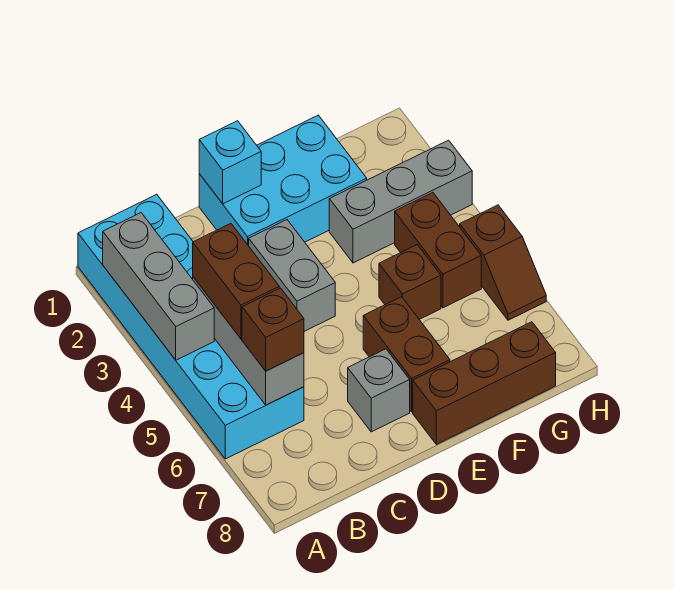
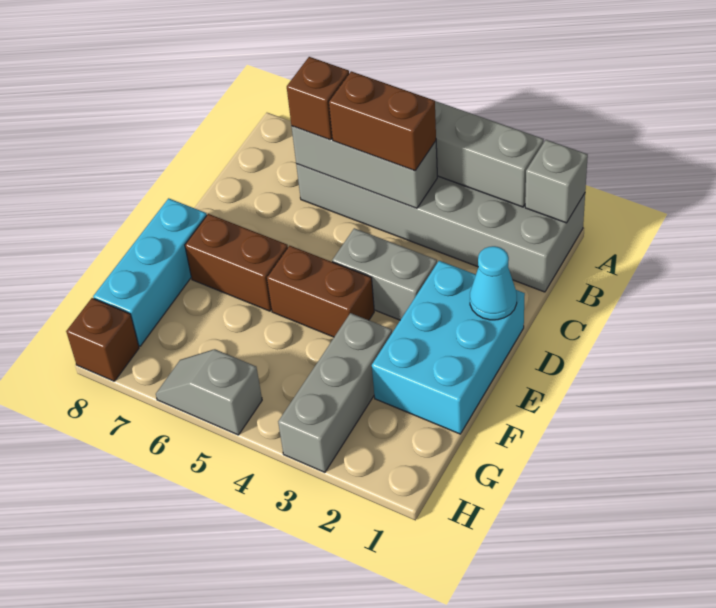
cyan 2x6 brick [78,194,304,459] -> grey 2x6 brick [296,164,585,292]
cyan 1x1 brick [199,121,261,204] -> cyan 1x1 cone [470,246,517,320]
grey 1x1 brick [348,349,410,432] -> grey 1x1 brick moved to [525,140,588,223]
brown 1x3 brick [413,322,556,444] -> cyan 1x3 brick [93,198,207,346]
brown 1x1 brick [379,245,441,319] -> brown 1x1 brick moved to [66,298,139,381]
brown 1x2 brick [395,193,481,308] -> brown 1x2 brick moved to [267,246,374,337]
brown 1x2 slope [460,205,546,320] -> grey 1x2 slope [156,349,262,435]

